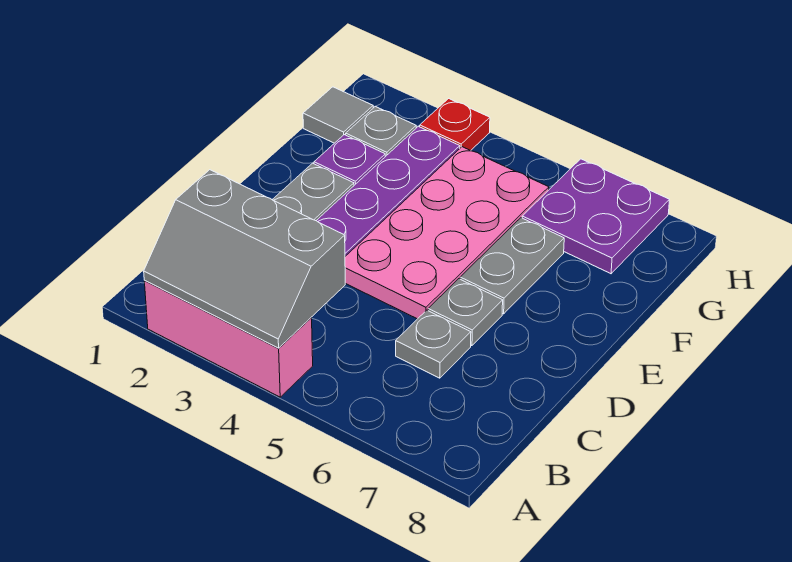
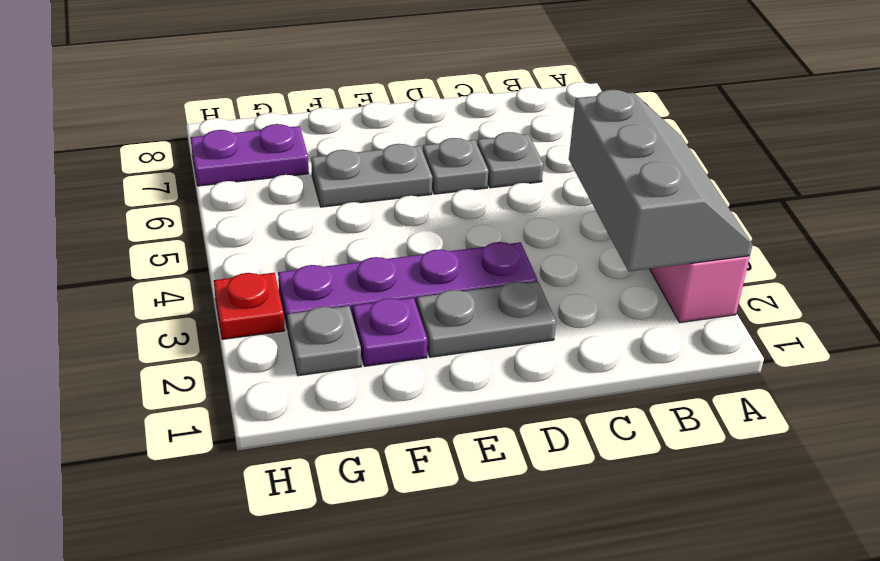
pink 2x4 plate [345,147,549,319] -> none
grey 1x1 tile [303,87,373,143] -> none
purple 2x2 plate [522,159,669,274] -> purple 1x2 plate [191,124,309,186]

